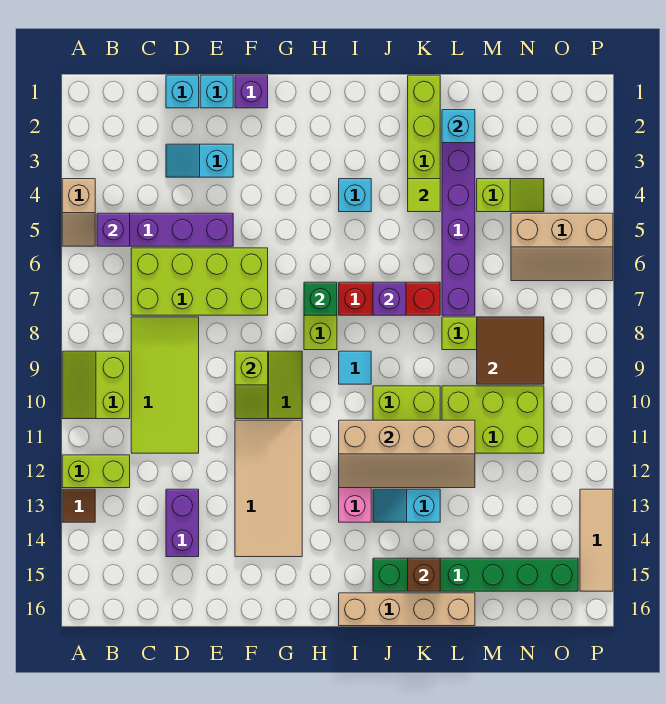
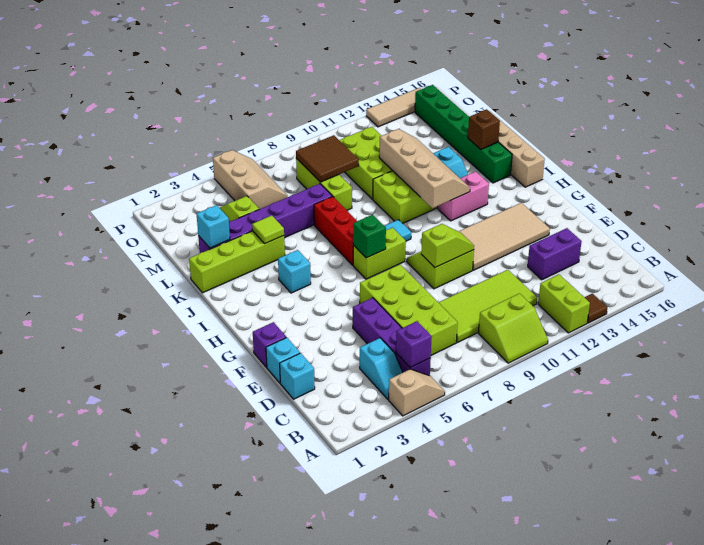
cyan 1x2 slope [166,144,233,177] -> cyan 1x2 slope moved to [360,338,403,400]
purple 1x1 brick [373,282,406,315] -> none

